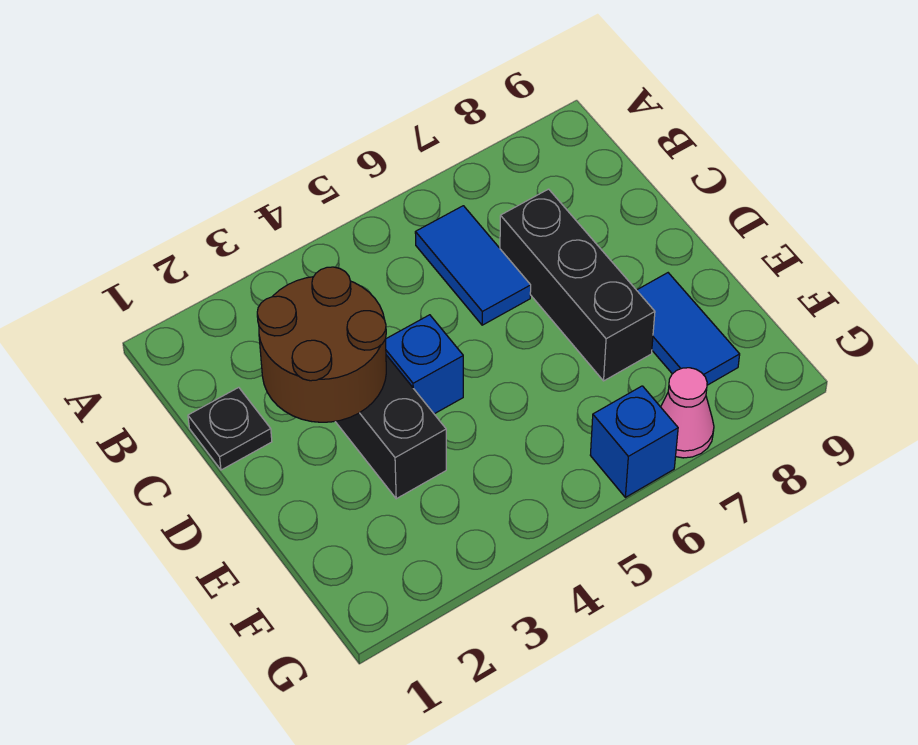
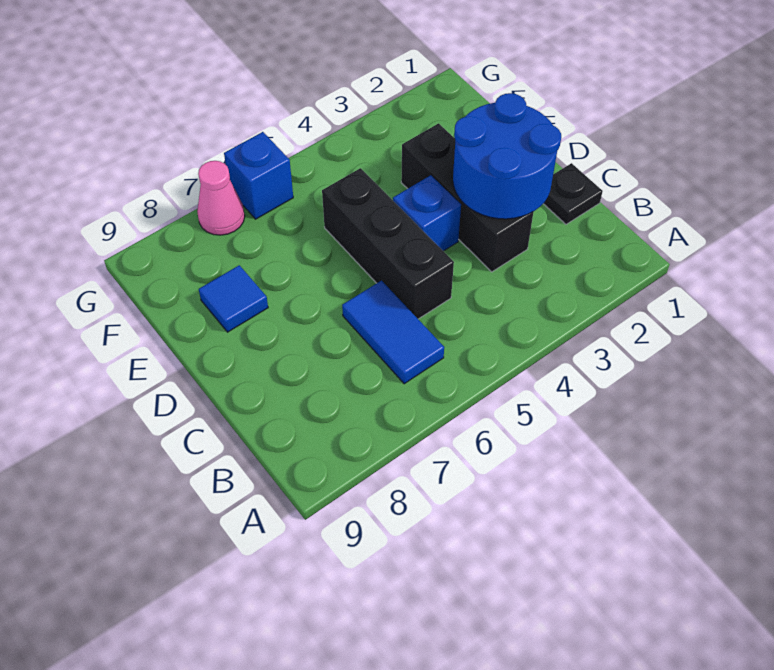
brown 2x2 round brick [257,267,386,422] -> blue 2x2 round brick [453,93,561,219]
black 1x3 brick [500,189,655,381] -> black 1x3 brick moved to [322,168,454,319]
blue 1x2 tile [637,273,740,385] -> blue 1x1 tile [199,265,268,332]

